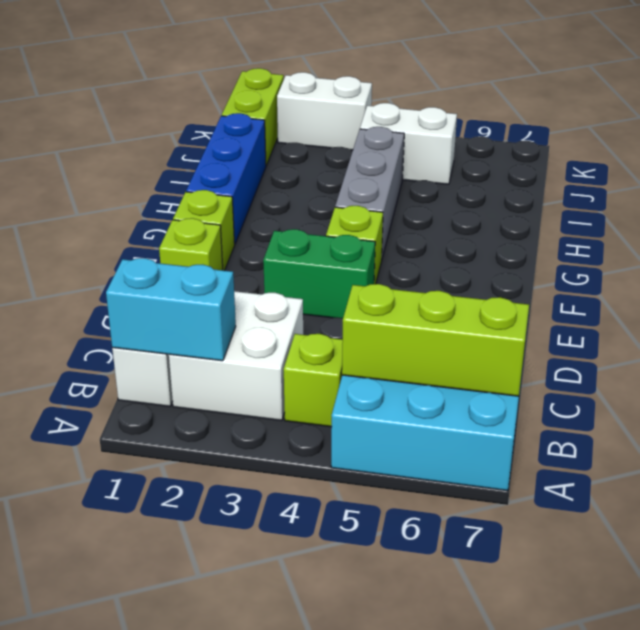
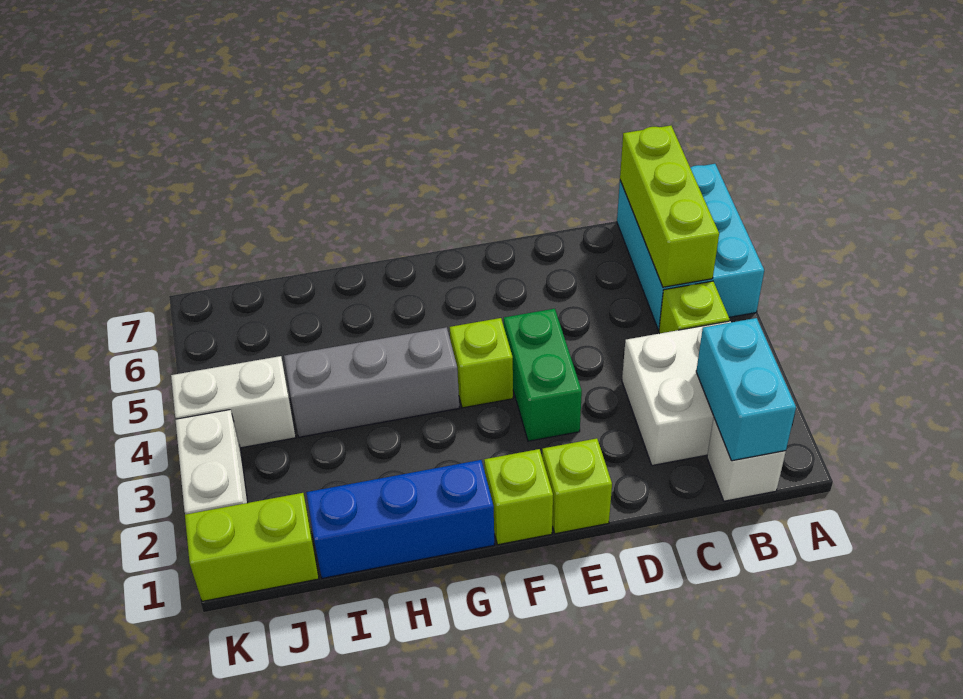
white 1x2 brick [360,103,457,184] -> white 1x2 brick turned to [171,356,296,448]

